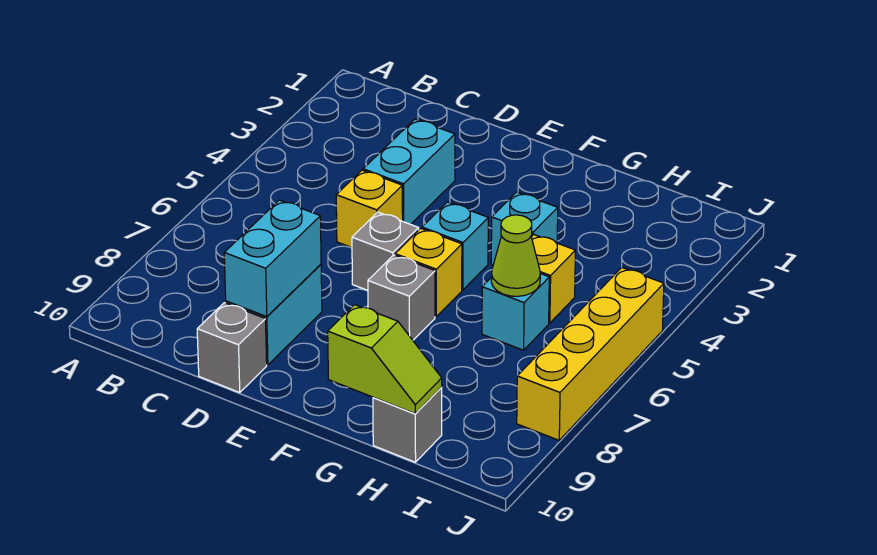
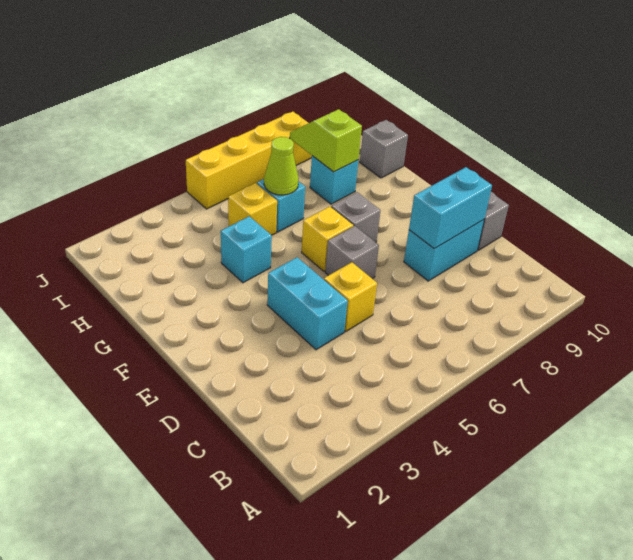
cyan 1x2 brick [363,119,455,224] -> cyan 1x2 brick turned to [267,257,348,350]
cyan 1x1 brick [422,202,488,290] -> cyan 1x1 brick moved to [310,156,358,204]
lime 1x2 slope [328,305,442,414] -> lime 1x2 slope moved to [290,109,362,172]

